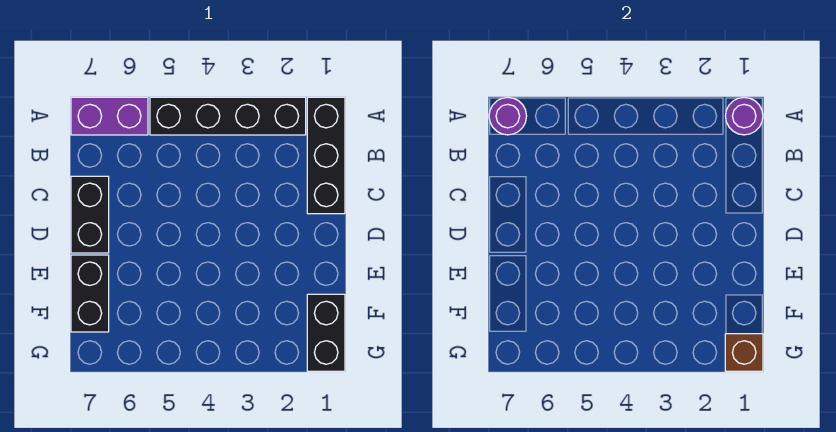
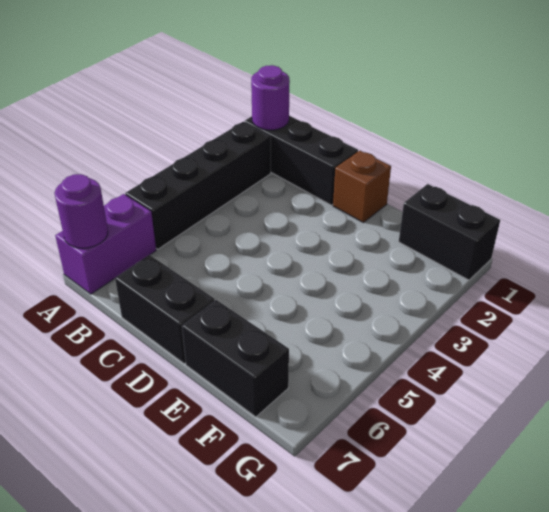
brown 1x1 brick [725,334,763,371] -> brown 1x1 brick moved to [333,151,391,223]

